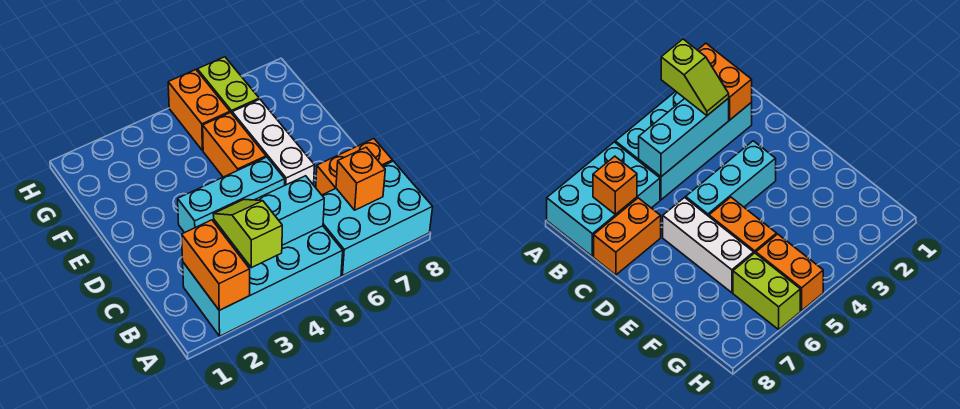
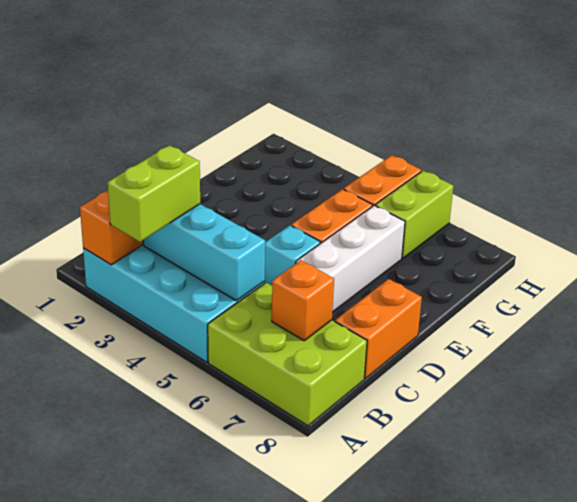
lime 1x2 slope [213,200,282,268] -> lime 1x2 brick [108,145,200,242]
cyan 2x3 brick [322,161,433,275] -> lime 2x3 brick [208,283,367,426]
orange 1x2 brick [316,139,392,195] -> orange 1x2 brick turned to [335,279,422,379]
cyan 1x3 brick [178,157,285,233] -> cyan 1x1 brick [264,225,320,285]

